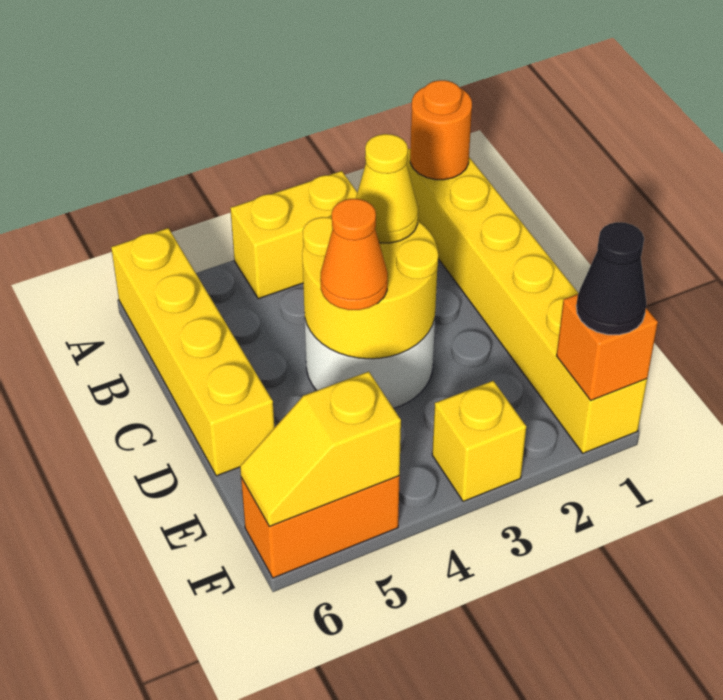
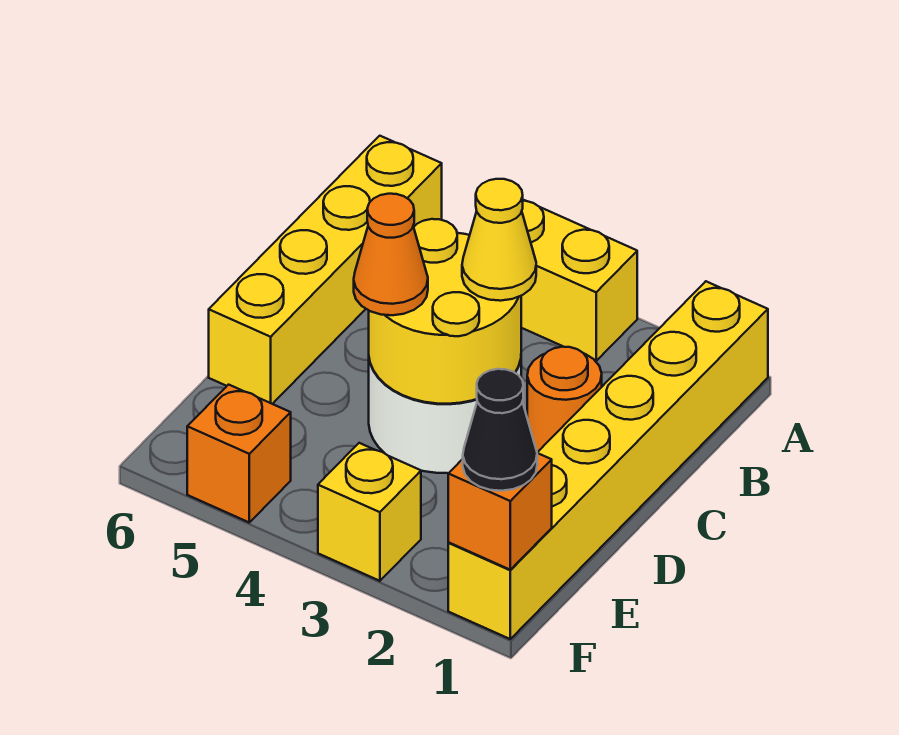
orange 1x1 round brick [410,80,472,180] -> orange 1x1 round brick moved to [527,347,602,452]
orange 1x2 brick [241,476,400,578] -> orange 1x1 brick [187,385,291,522]
yellow 1x2 slope [240,371,401,526] -> none

